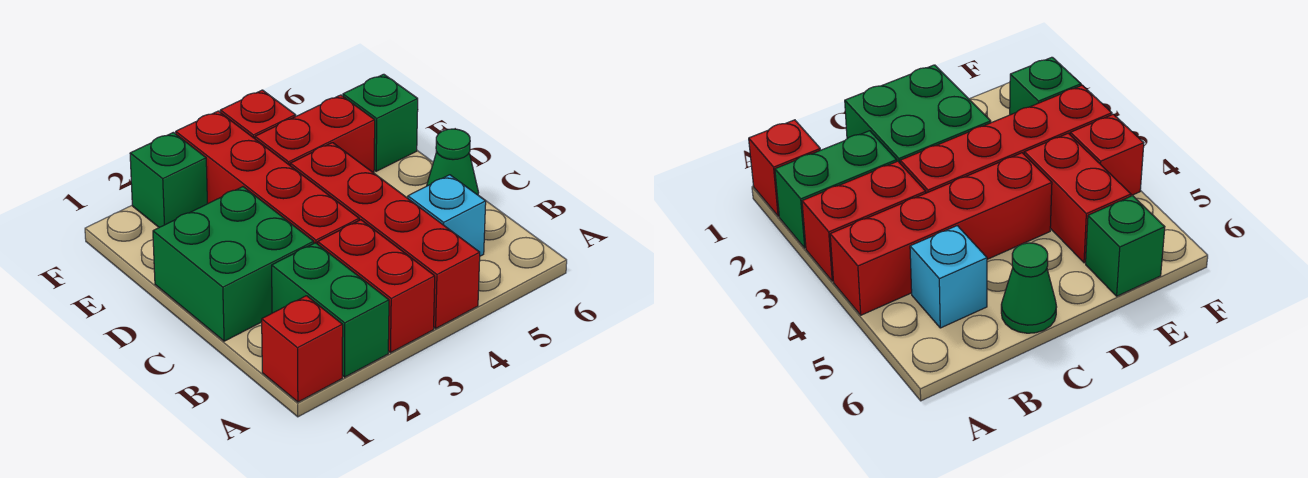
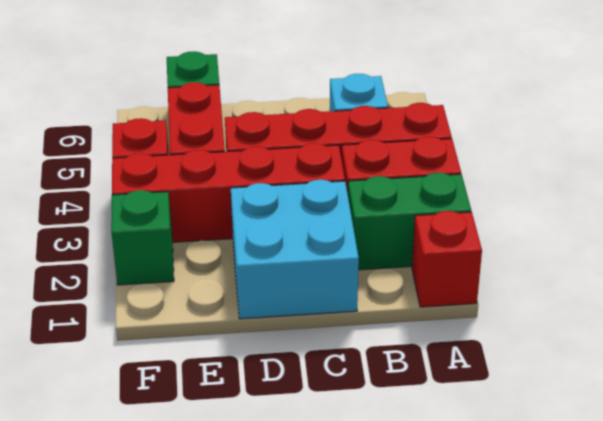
green 2x2 brick [153,187,314,341] -> cyan 2x2 brick [231,180,359,319]
green 1x1 cone [427,129,478,195] -> none

